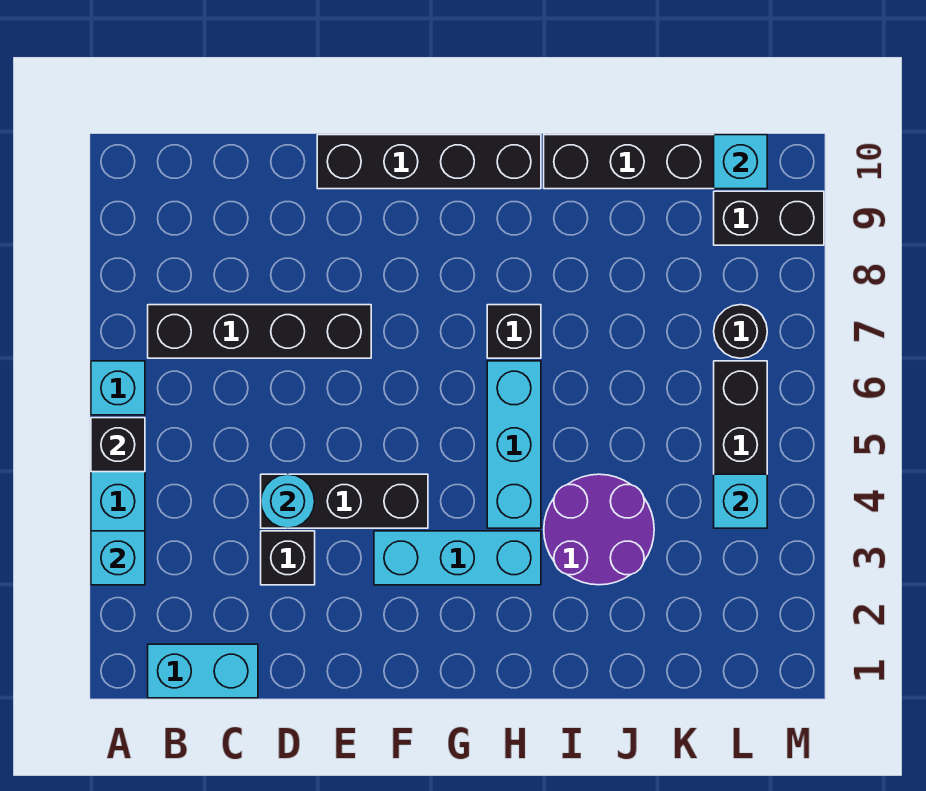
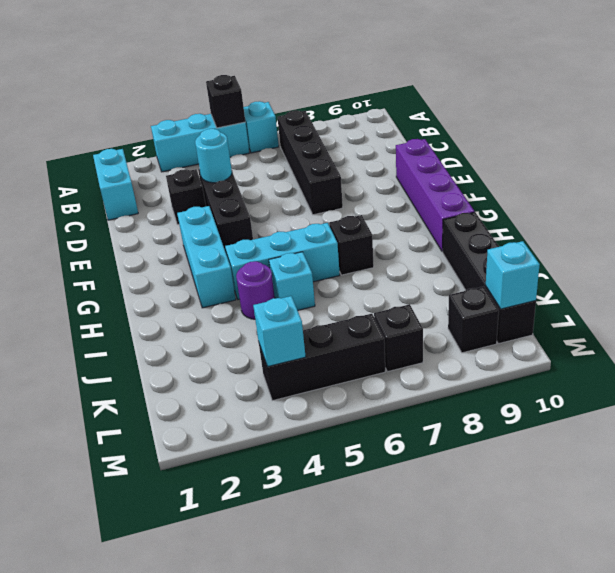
cyan 1x1 brick [91,531,145,585] -> cyan 1x1 brick moved to [269,252,315,310]
black 1x4 brick [317,135,541,189] -> purple 1x4 brick [396,139,475,251]
purple 2x2 round brick [544,474,654,585] -> purple 1x1 round brick [236,261,275,319]
black 1x1 round brick [714,305,767,358] -> black 1x1 brick [374,304,423,372]
black 1x2 brick [714,191,824,245] -> black 1x1 brick [448,286,499,353]

